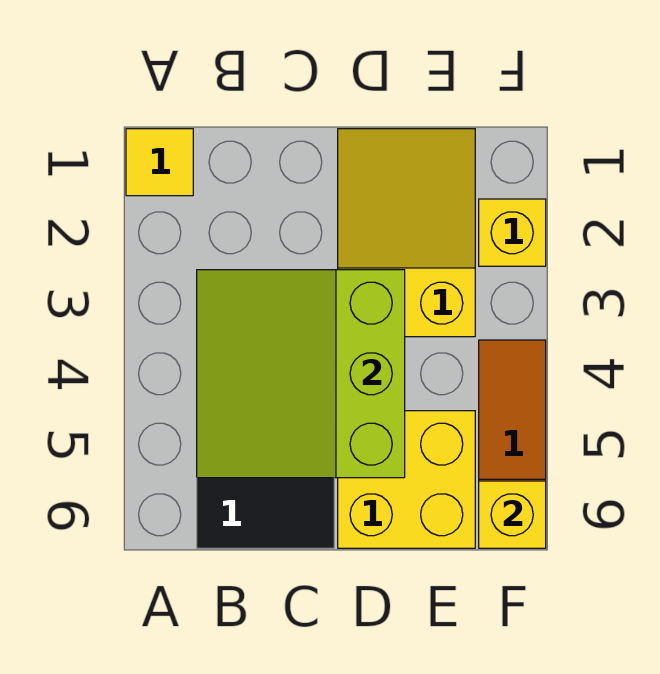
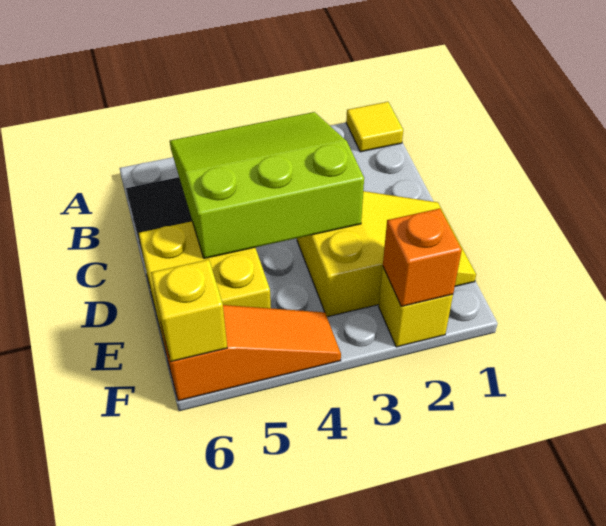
none -> orange 1x1 brick [383,208,462,306]

